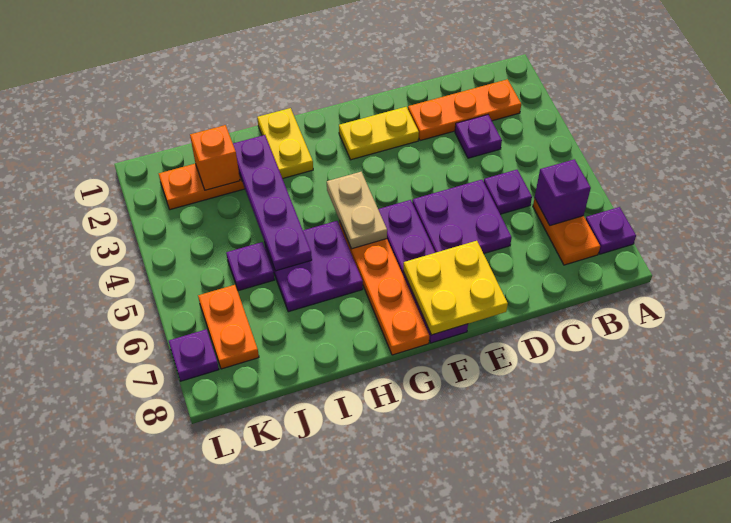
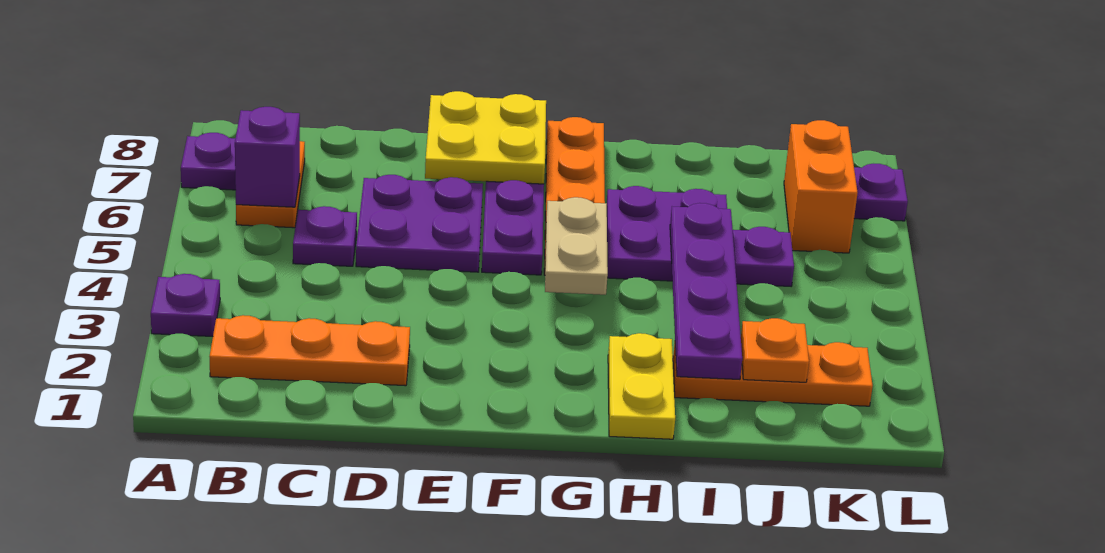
purple 1x1 plate [455,115,502,158] -> purple 1x1 plate moved to [151,274,220,336]
yellow 1x2 plate [339,107,419,160] -> none
orange 1x1 brick [190,125,240,190] -> orange 1x1 plate [741,318,809,382]
orange 1x2 plate [198,285,259,369] -> orange 1x2 brick [784,120,858,253]

